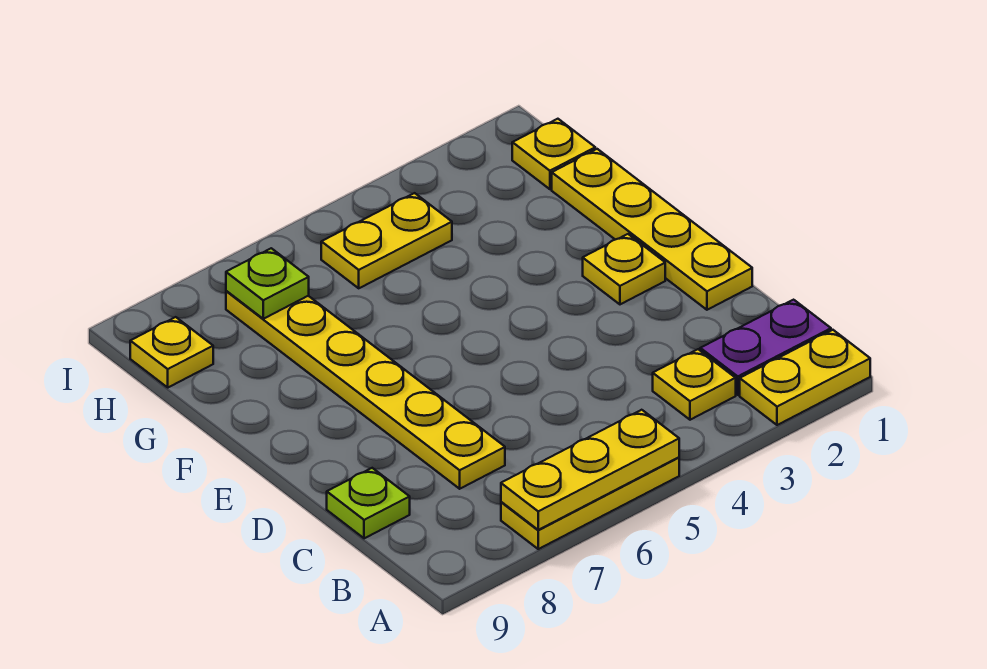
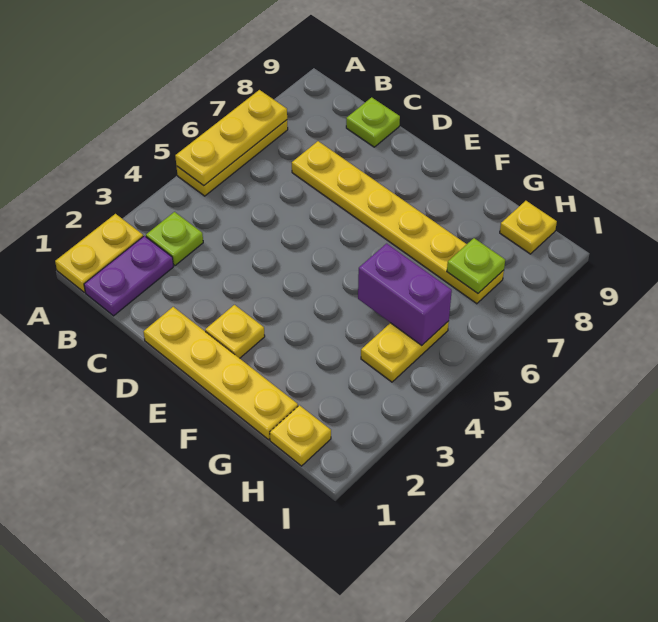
yellow 1x1 plate [653,349,736,420] -> lime 1x1 plate [146,212,203,266]
none -> purple 1x2 brick [358,244,452,345]

